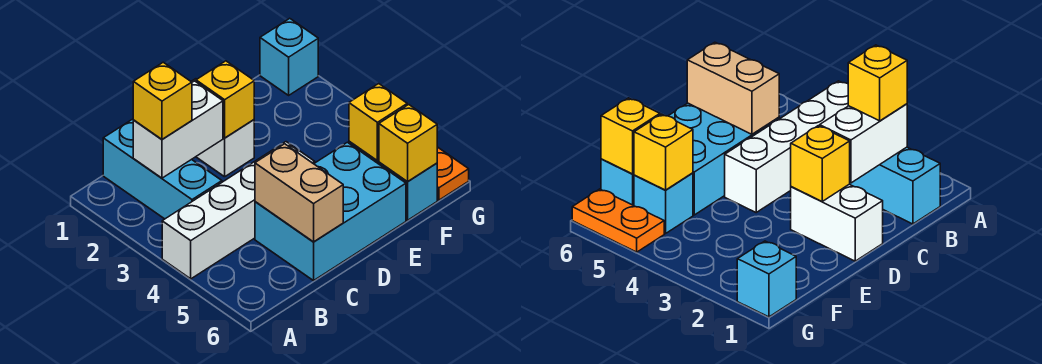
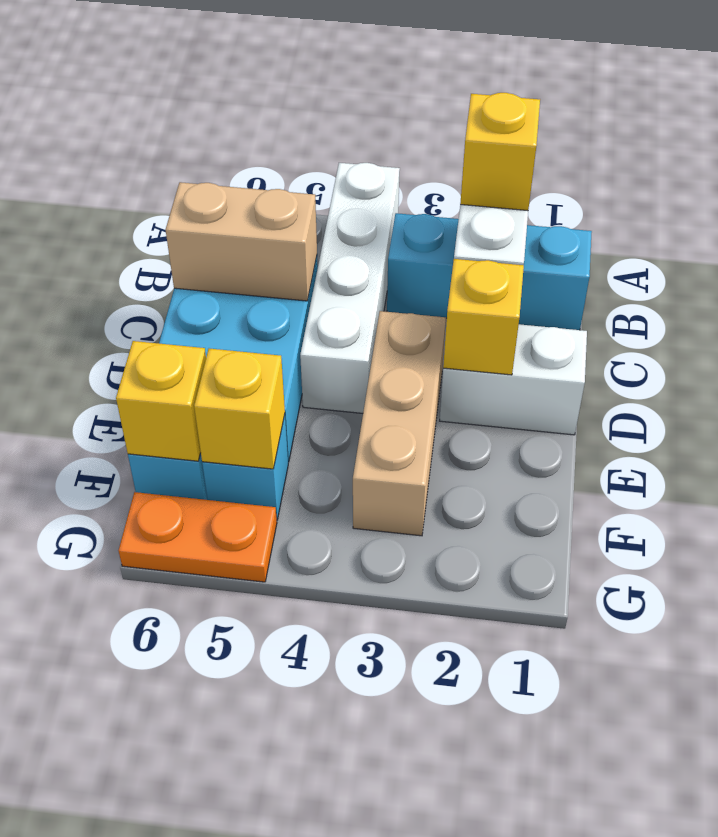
none -> tan 1x3 brick [353,311,446,536]
cyan 1x1 brick [260,18,318,95] -> none

